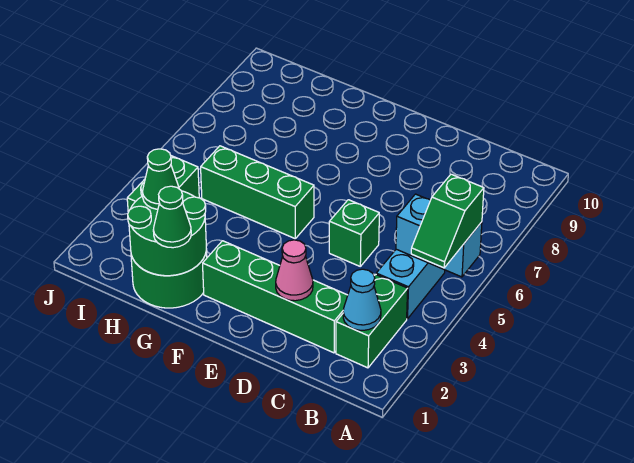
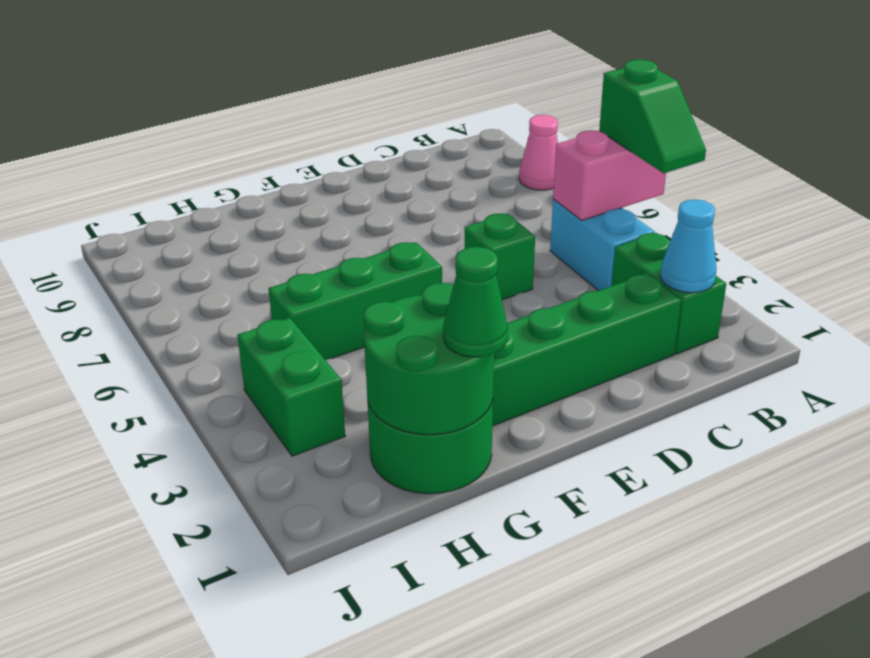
cyan 1x2 brick [396,194,482,277] -> pink 1x2 brick [553,130,666,220]
pink 1x1 cone [276,240,313,301] -> pink 1x1 cone moved to [519,115,558,190]
green 1x1 cone [142,149,179,209] -> none

